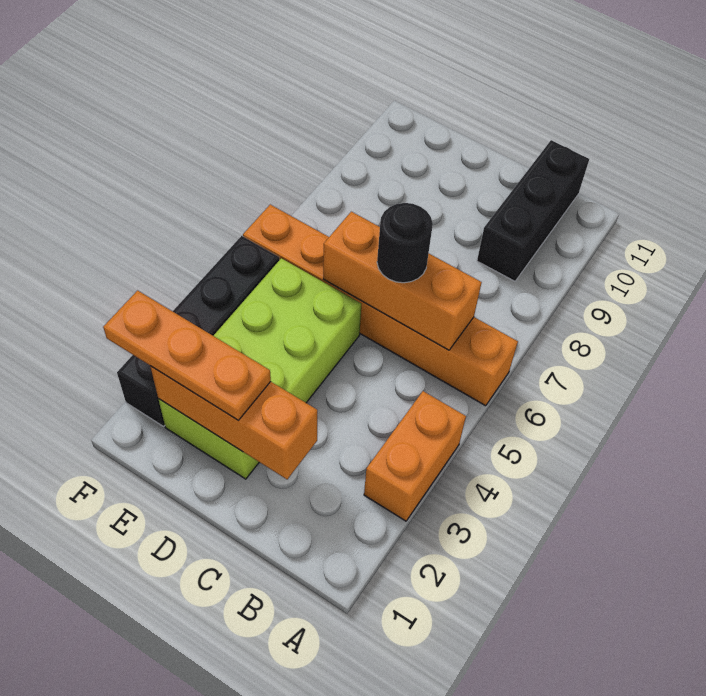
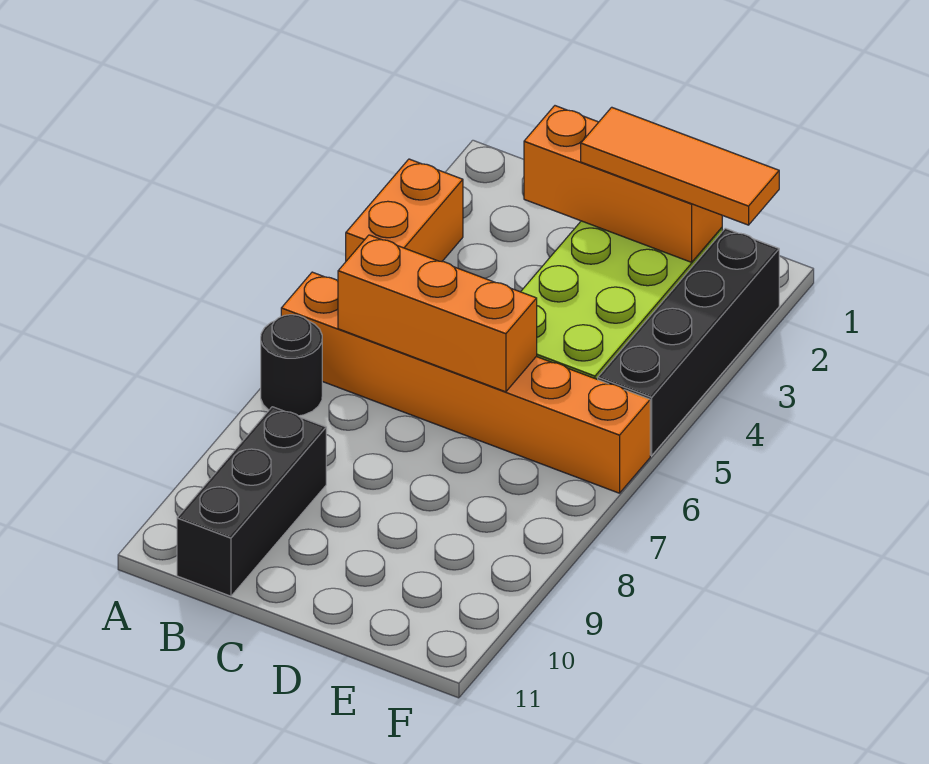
black 1x1 round brick [377,203,433,283] -> black 1x1 round brick moved to [261,315,322,416]
orange 1x3 plate [103,291,271,420] -> orange 1x3 tile [581,107,779,225]

